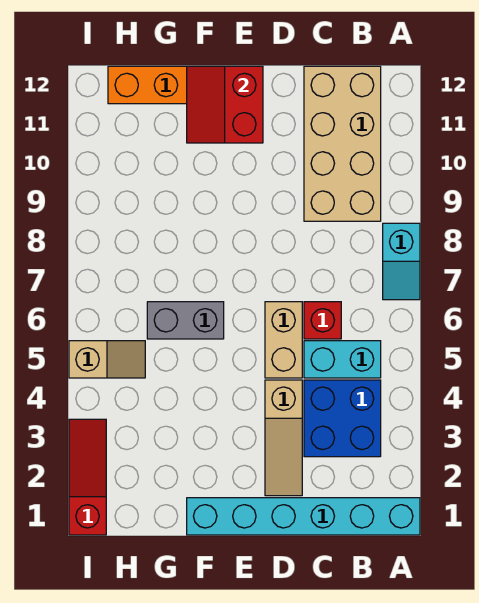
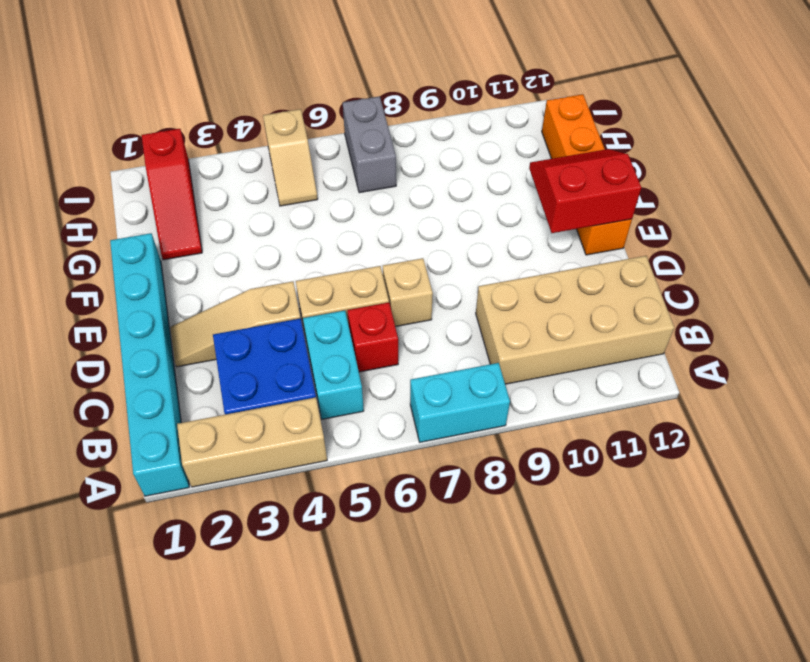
none -> tan 1x3 brick [177,397,327,487]
cyan 1x2 slope [383,223,420,300] -> cyan 1x2 brick [410,363,510,442]
none -> tan 1x1 brick [383,258,433,327]
grey 1x2 brick [147,302,224,339] -> grey 1x2 brick moved to [343,96,396,193]
red 1x3 slope [69,419,106,535] -> red 1x3 slope turned to [142,129,202,260]

